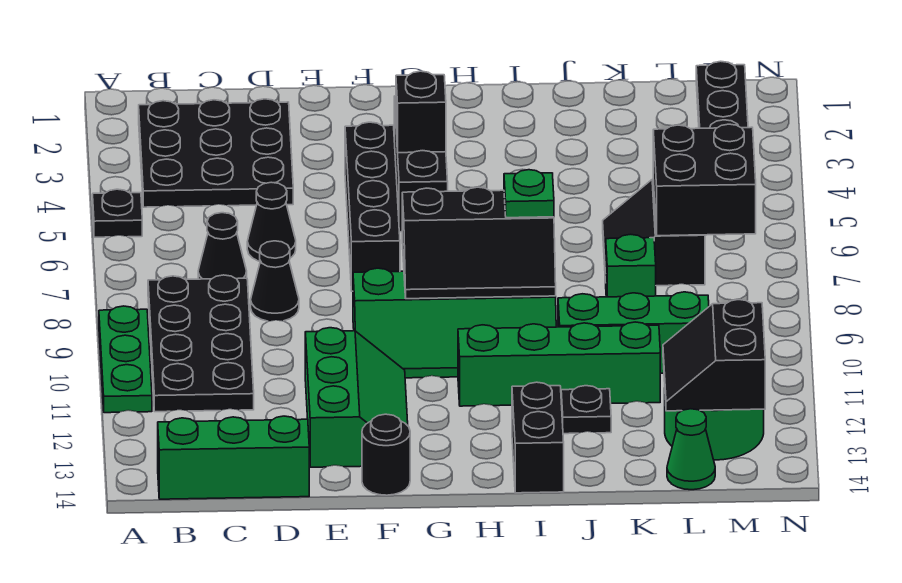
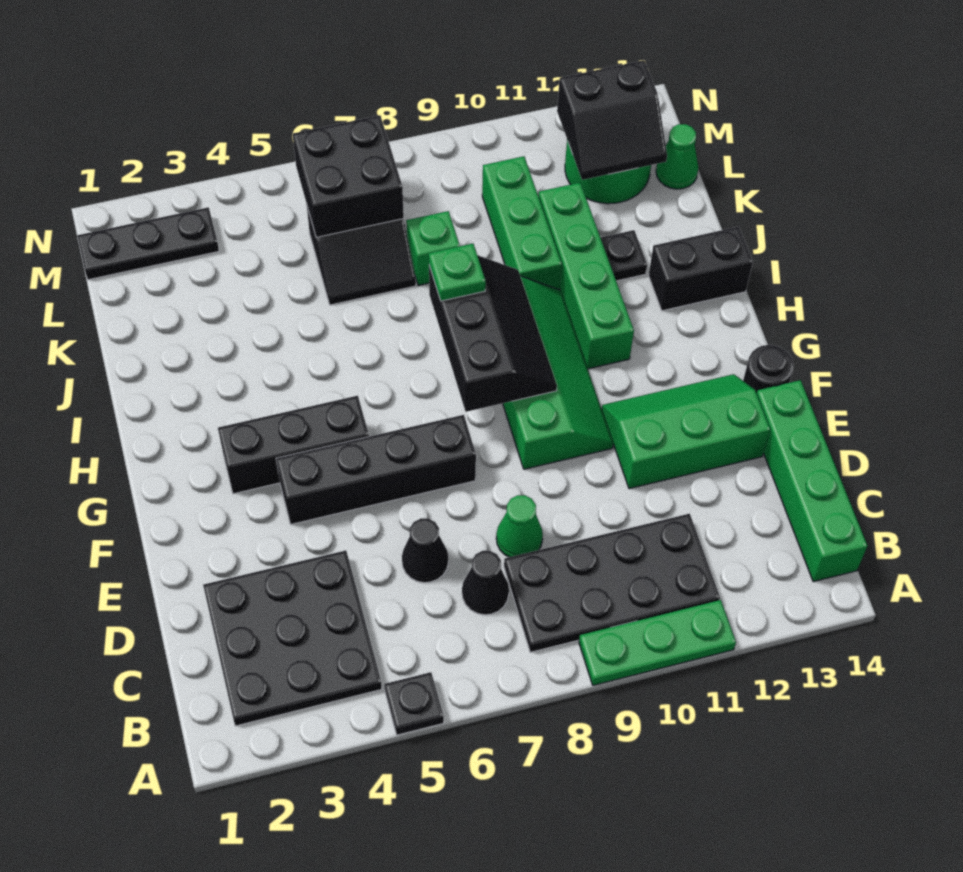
green 1x3 brick [158,416,309,499] -> green 1x4 brick [757,380,867,582]
black 1x1 cone [251,241,299,321] -> green 1x1 cone [496,495,543,557]
black 1x1 brick [396,71,446,153] -> none

